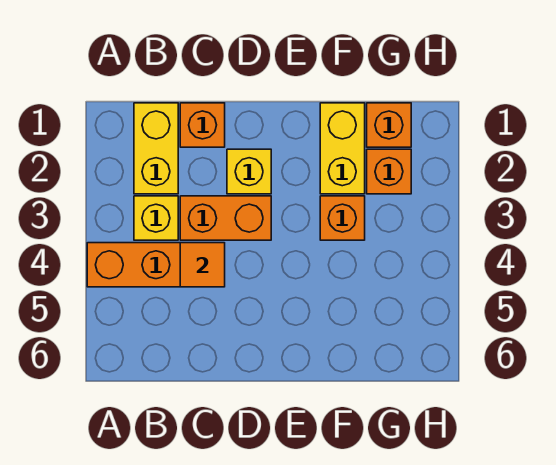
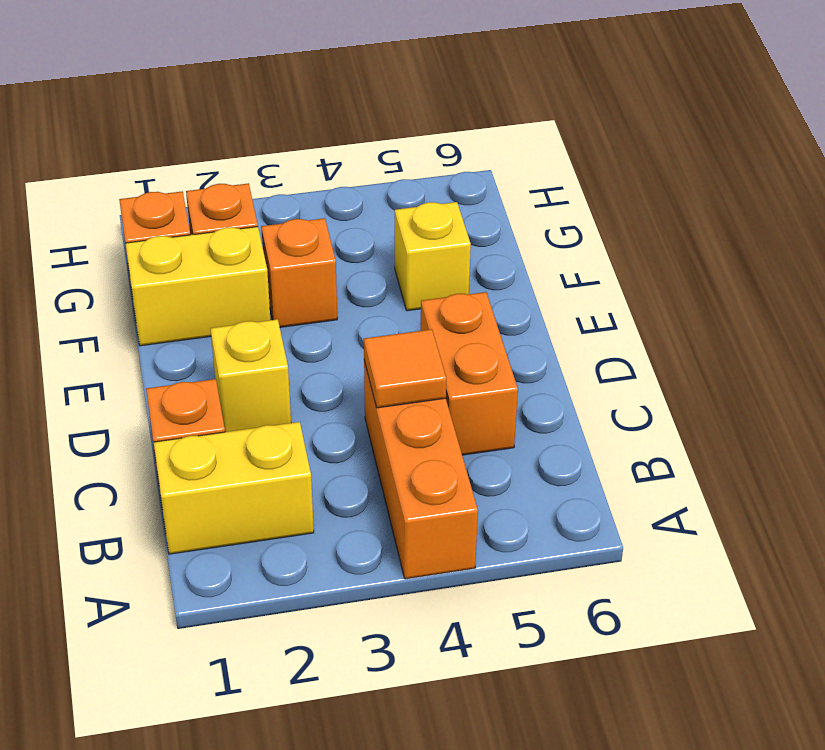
yellow 1x1 brick [134,196,178,240] -> yellow 1x1 brick moved to [395,202,471,311]
orange 1x2 brick [180,196,271,240] -> orange 1x2 brick moved to [421,292,518,455]

